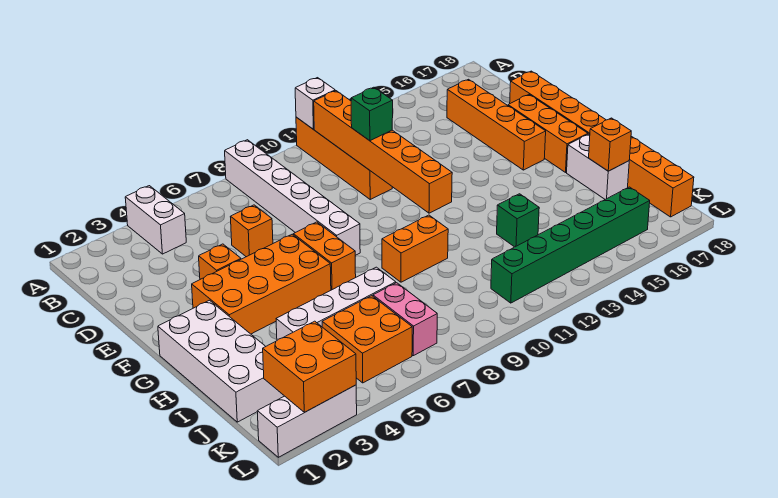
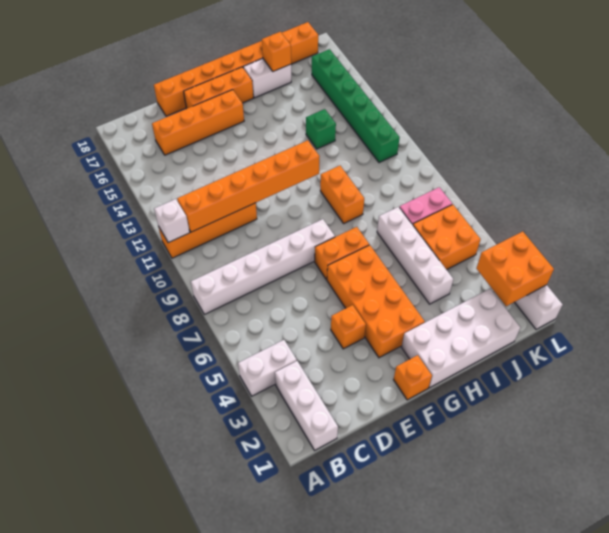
none -> white 1x3 brick [275,361,338,450]
orange 1x1 brick [231,205,273,257] -> orange 1x1 brick moved to [394,355,432,400]
green 1x1 brick [351,87,393,141] -> none

